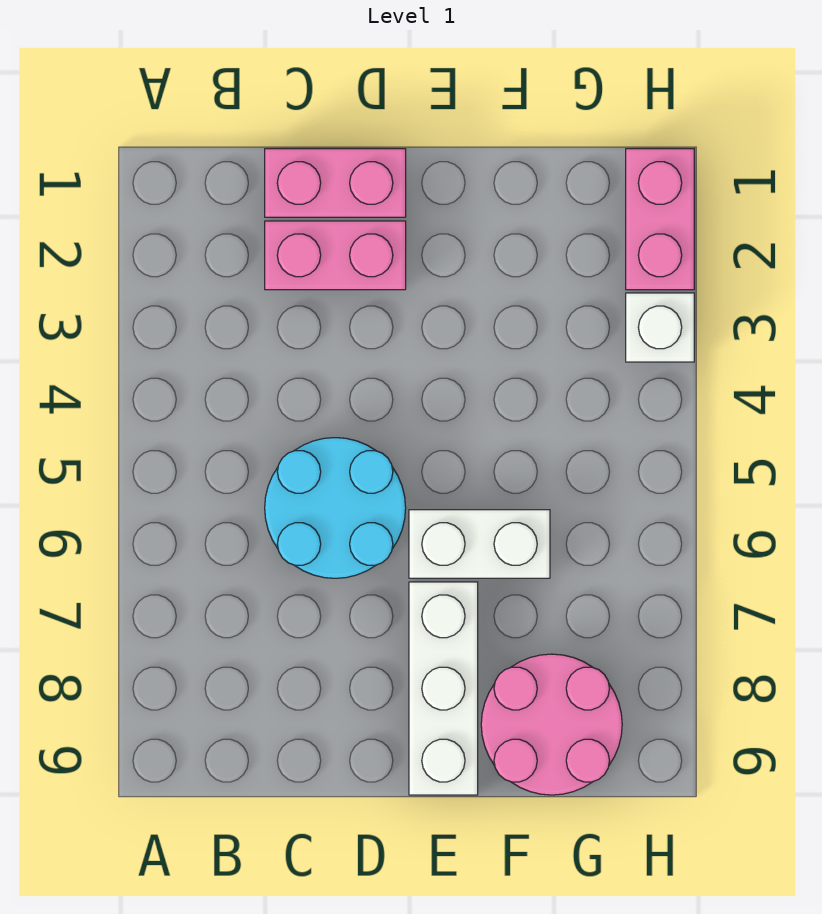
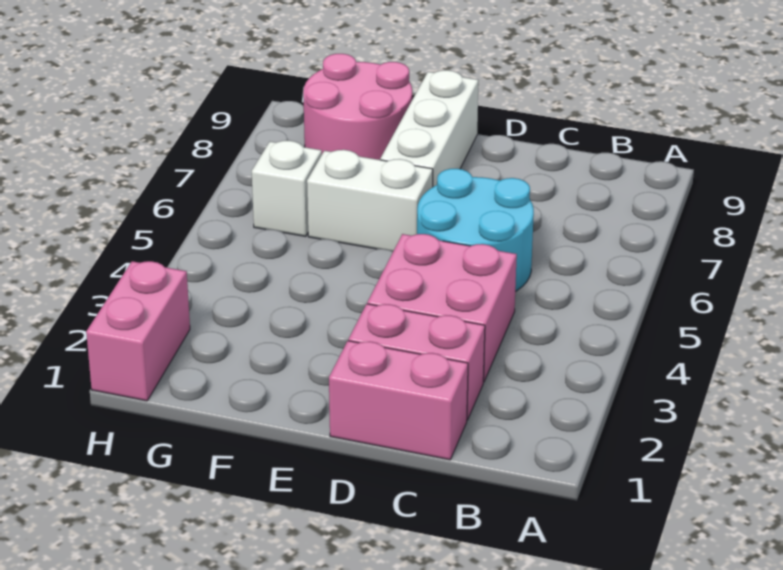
none -> pink 2x2 brick [367,234,517,382]
white 1x1 brick [626,293,694,362] -> white 1x1 brick moved to [252,141,322,236]

